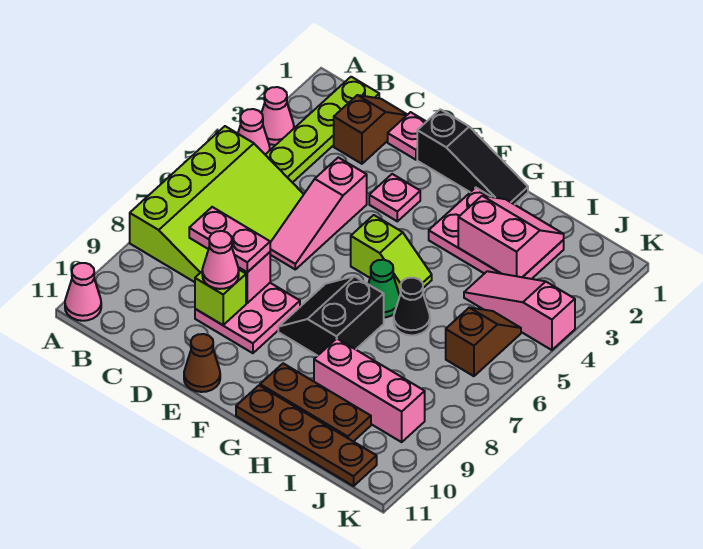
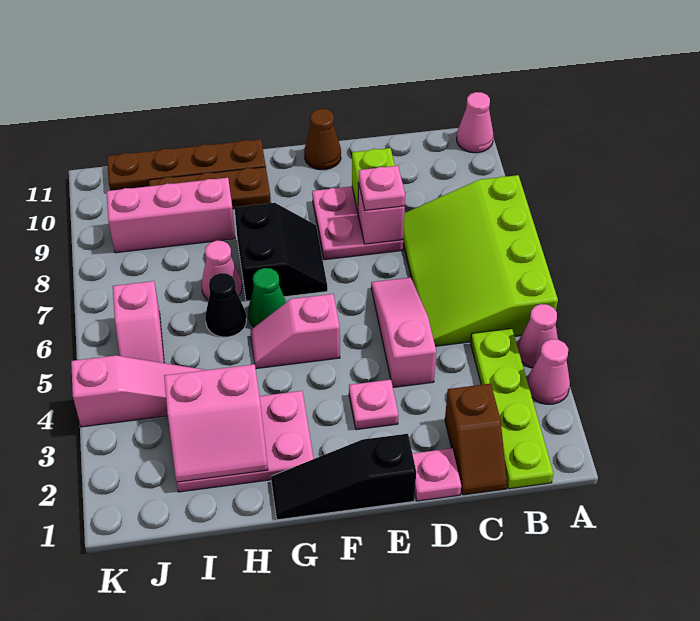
pink 1x2 plate [189,207,270,272] -> pink 1x1 plate [358,166,405,210]
pink 1x1 cone [202,231,239,289] -> pink 1x1 cone moved to [202,241,242,300]
lime 1x2 slope [351,215,432,295] -> pink 1x2 slope [250,294,340,369]
brown 1x2 slope [446,308,521,376] -> pink 1x2 slope [113,281,164,363]

